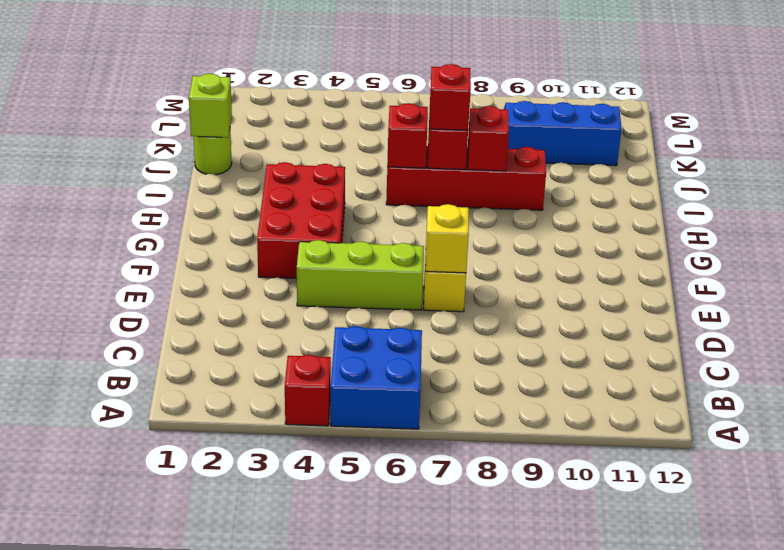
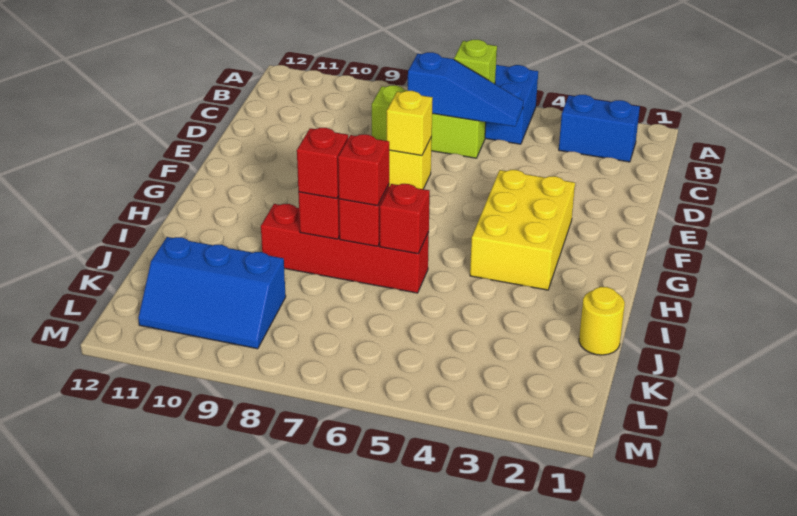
red 1x1 brick [285,355,331,426] -> red 1x1 brick moved to [297,128,348,198]
none -> blue 1x2 brick [559,95,640,162]
none -> blue 1x3 slope [408,52,523,127]
lime 1x3 brick [297,240,424,310] -> lime 1x3 brick moved to [372,85,486,158]
red 2x3 brick [257,162,345,279] -> yellow 2x3 brick [470,170,575,290]
lime 1x1 round brick [193,131,232,175] -> yellow 1x1 round brick [579,287,625,355]
lime 1x1 brick [189,74,232,138] -> lime 1x1 brick moved to [454,40,497,84]

